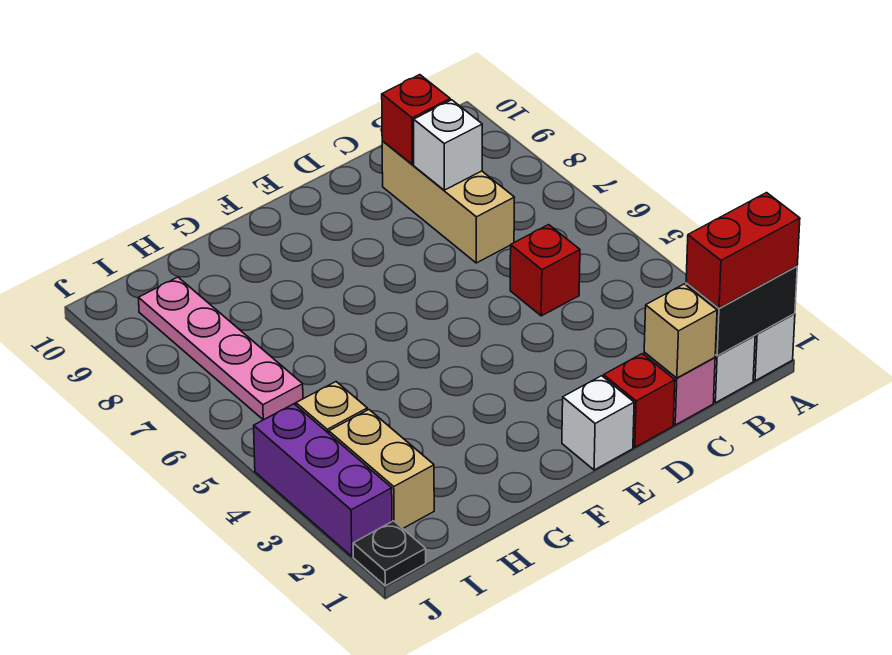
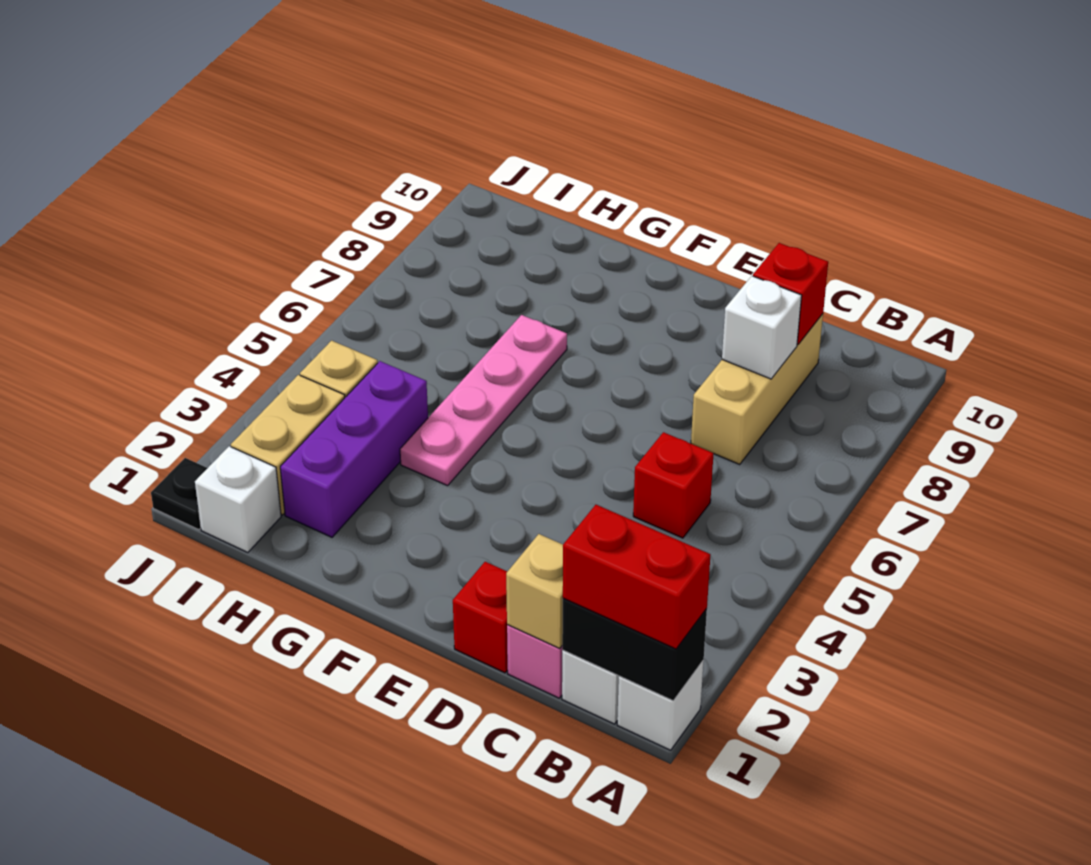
white 1x1 brick [562,376,634,470] -> white 1x1 brick moved to [195,446,281,553]
pink 1x4 plate [139,277,303,420] -> pink 1x4 plate moved to [400,315,567,486]
purple 1x3 brick [254,404,392,556] -> purple 1x3 brick moved to [280,361,428,537]

